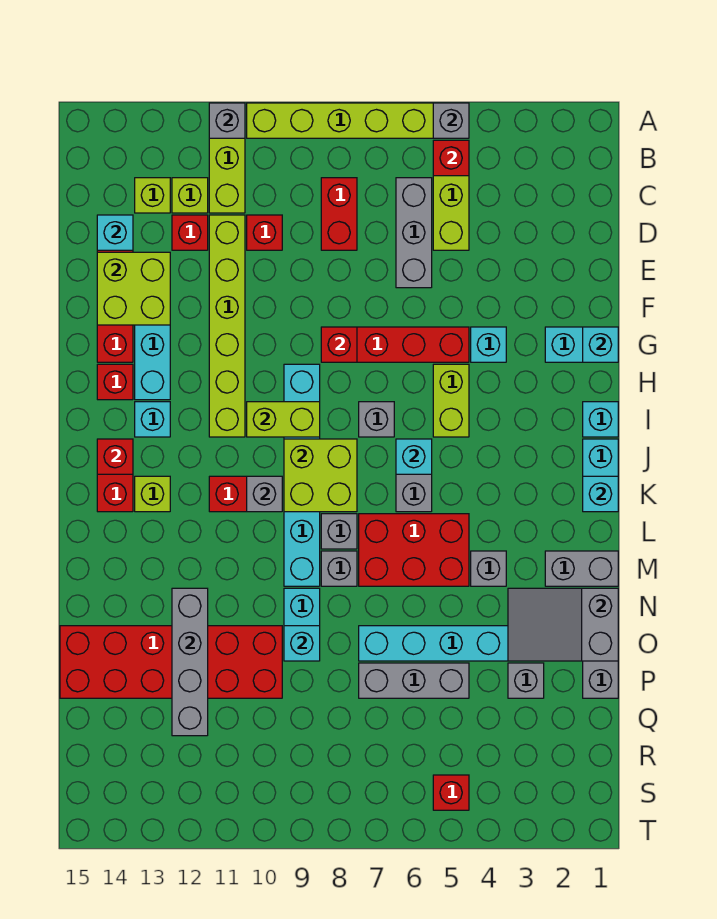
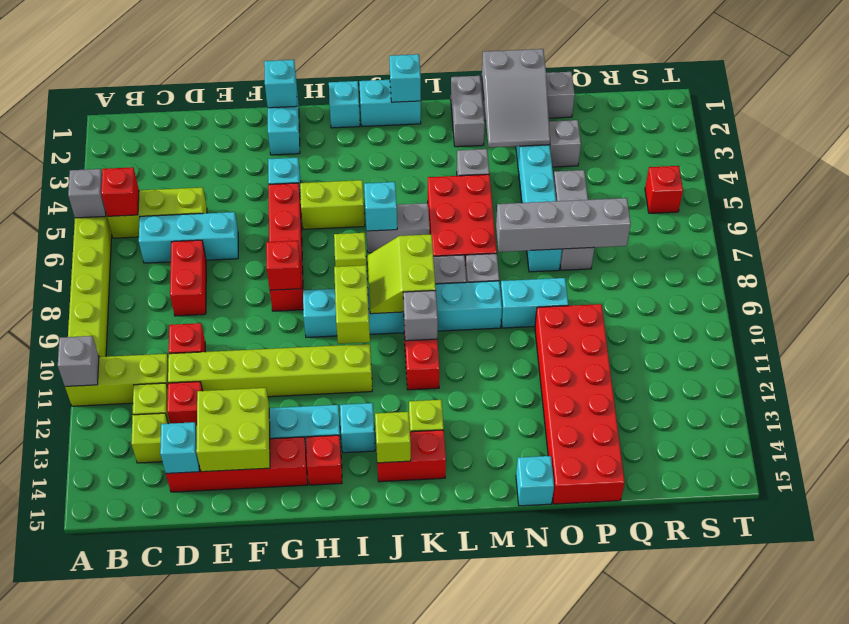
grey 1x3 brick [396,178,432,288] -> cyan 1x3 brick [139,212,238,263]
red 1x2 brick [321,178,357,250] -> red 1x2 brick turned to [170,240,206,316]
grey 1x1 brick [359,402,394,437] -> lime 1x1 brick [334,233,367,267]
lime 2x2 brick [284,439,357,512] -> lime 2x2 slope [368,234,436,314]
red 1x1 brick [97,439,133,474] -> lime 1x1 brick [375,412,411,463]
grey 1x4 brick [172,588,208,736] -> grey 1x4 brick moved to [496,198,631,252]
cyan 1x1 brick [284,626,320,661] -> cyan 1x1 brick moved to [516,456,554,506]

